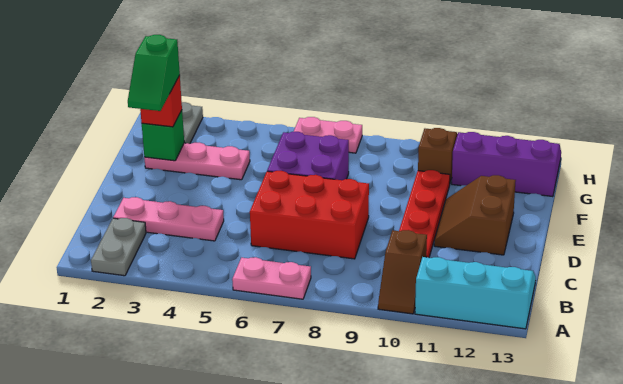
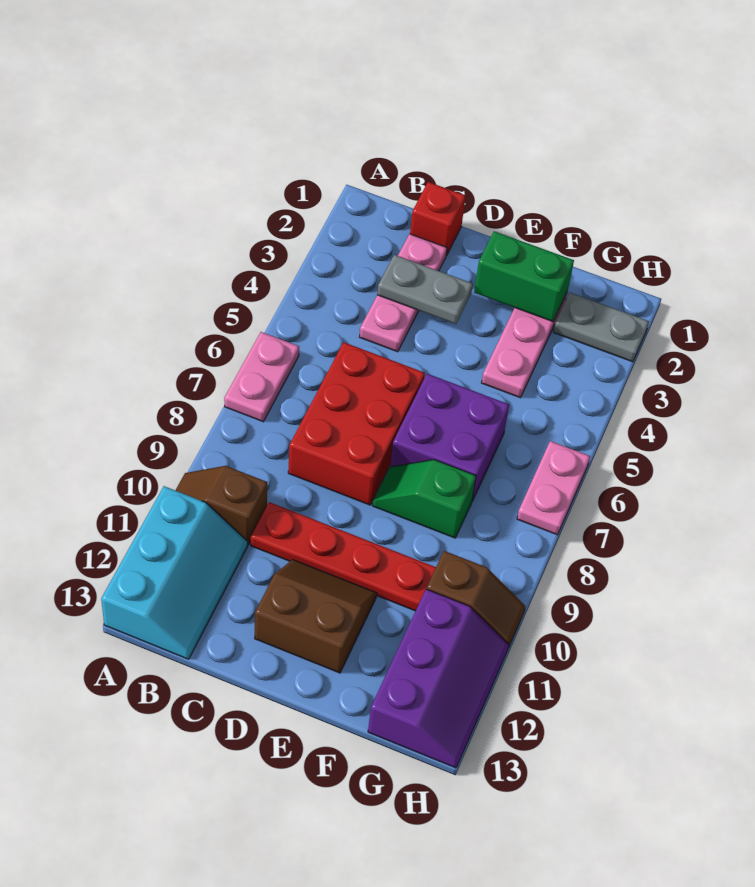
grey 1x2 plate [91,218,146,276] -> grey 1x2 plate moved to [377,255,473,324]
green 1x2 slope [128,35,180,111] -> green 1x2 slope moved to [372,460,476,538]
green 1x1 brick [142,110,184,161] -> green 1x2 brick [474,231,574,321]
red 1x1 brick [140,76,182,127] -> red 1x1 brick moved to [410,182,466,256]

